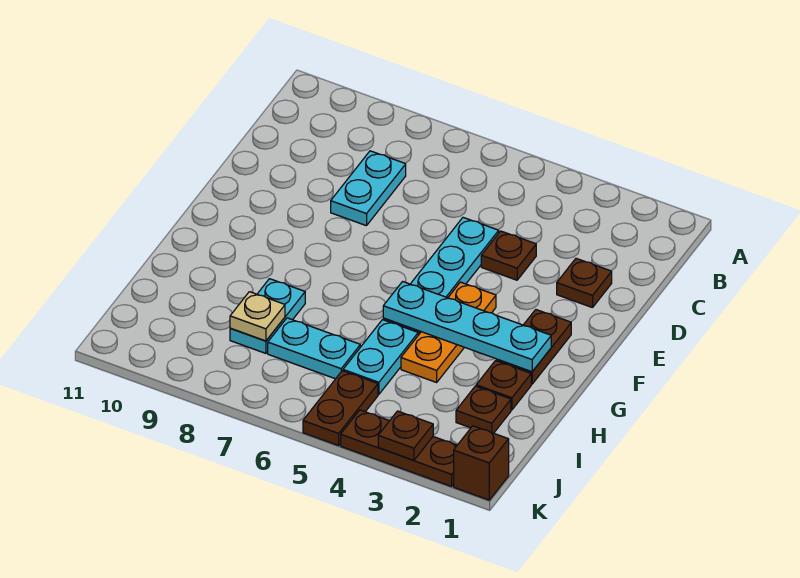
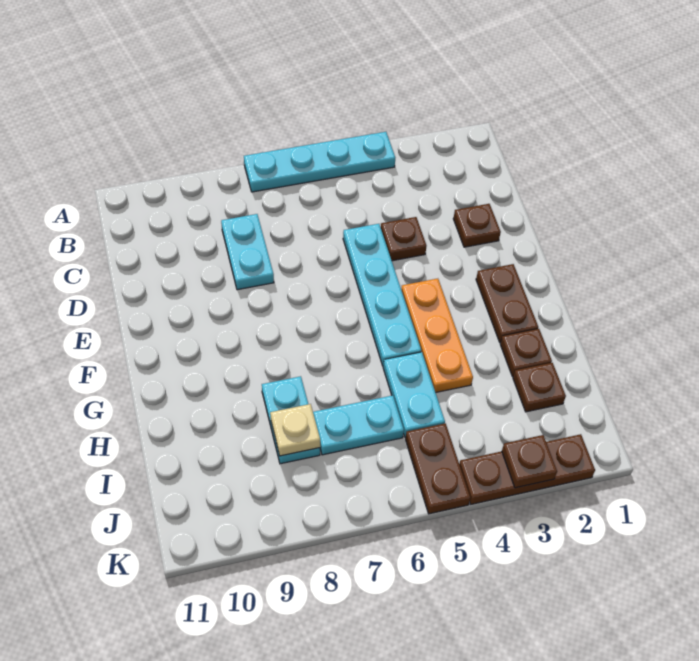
cyan 1x4 plate [383,282,551,372] -> cyan 1x4 plate moved to [244,132,395,192]
brown 1x1 brick [454,426,509,500] -> none

